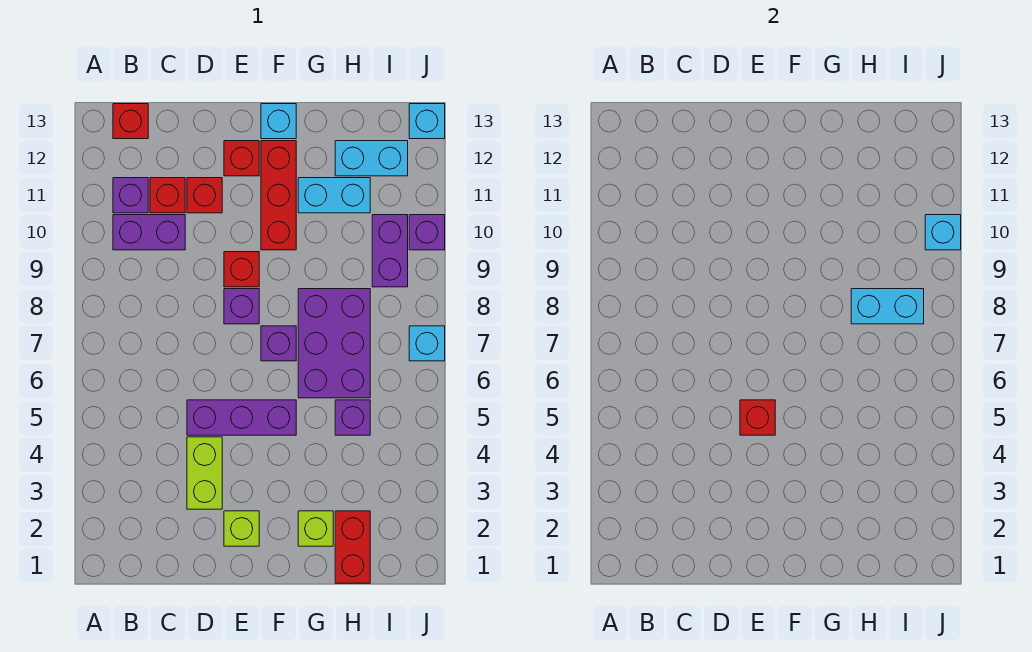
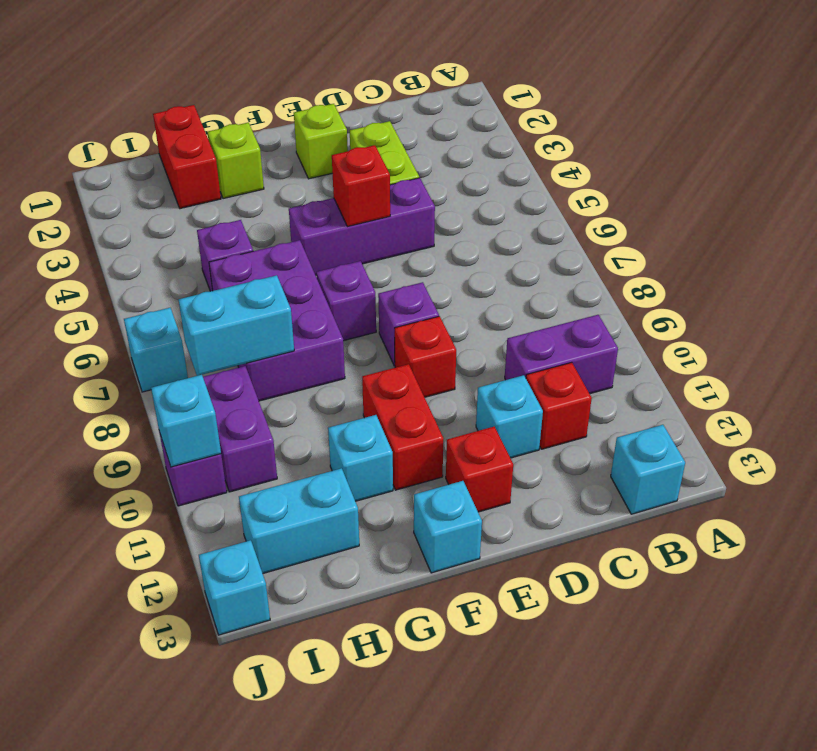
purple 1x1 brick [113,178,148,213] -> none
red 1x1 brick [113,104,148,139] -> cyan 1x1 brick [611,425,685,514]
red 1x1 brick [187,178,222,213] -> cyan 1x1 brick [476,375,543,458]
red 1x3 brick [261,141,296,250] -> red 1x2 brick [362,364,444,490]
cyan 1x2 brick [298,178,370,213] -> cyan 1x1 brick [328,415,393,501]

